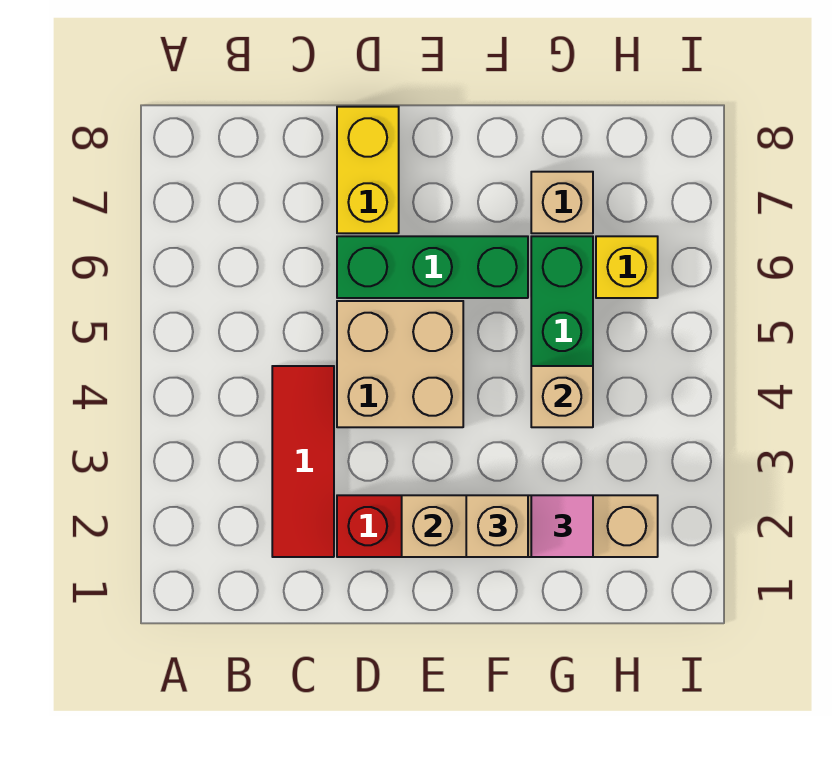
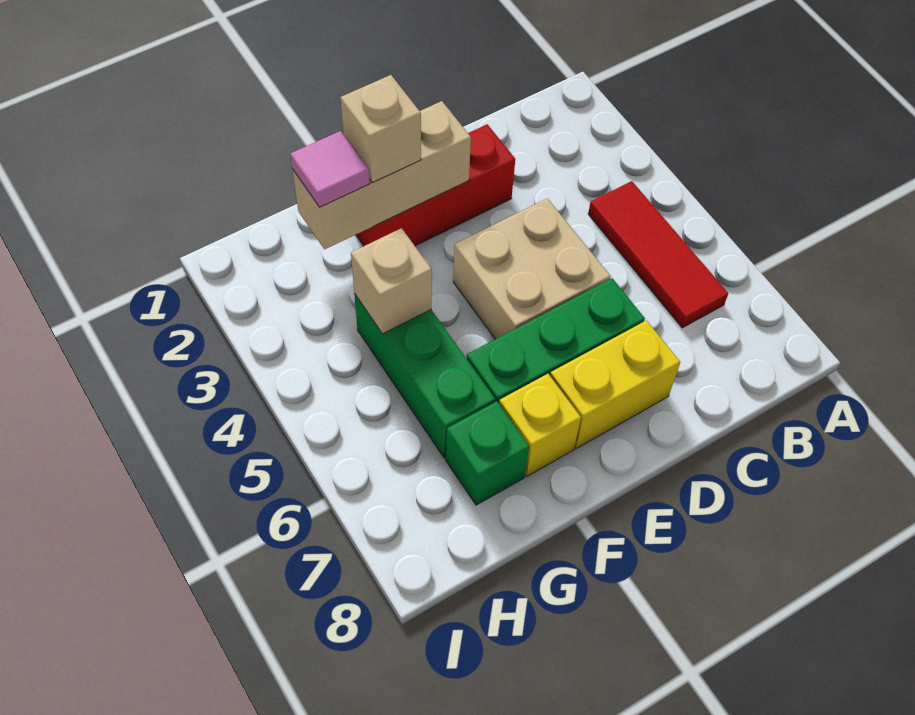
red 1x3 tile [272,366,334,557] -> red 1x3 tile moved to [588,181,728,328]
yellow 1x2 brick [337,107,399,233] -> yellow 1x2 brick turned to [550,320,680,449]
tan 1x4 brick [402,495,658,557] -> tan 1x3 brick [292,101,471,249]
tan 1x1 brick [531,172,593,233] -> green 1x1 brick [446,401,529,505]
yellow 1x1 brick [596,236,658,298] -> yellow 1x1 brick moved to [499,374,581,476]

